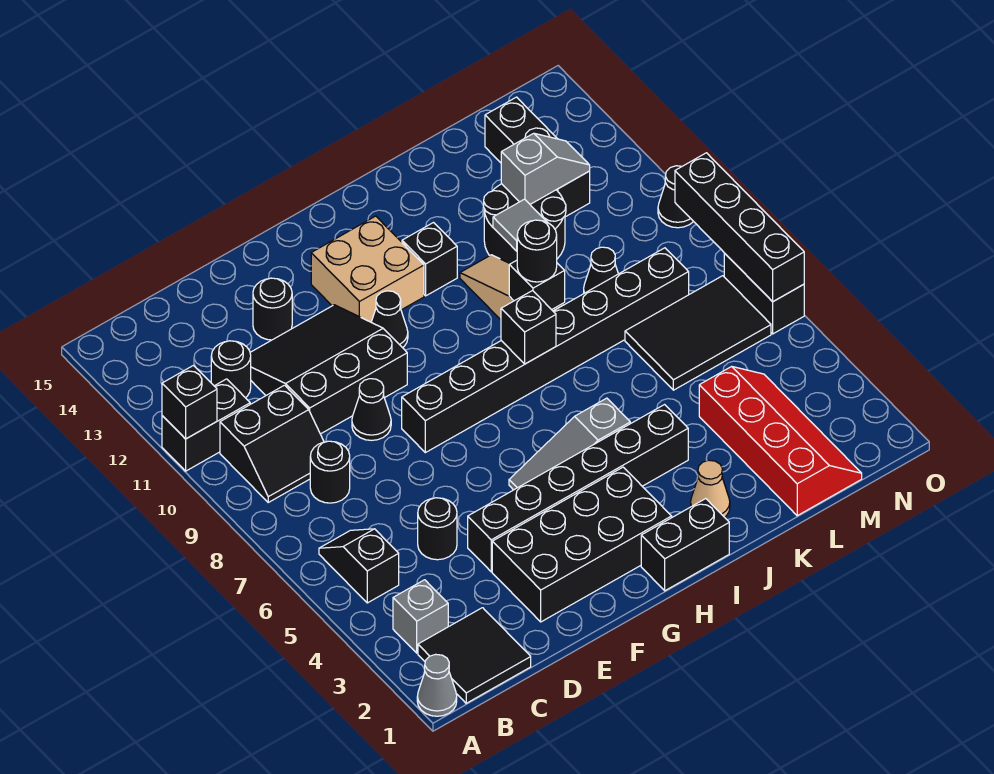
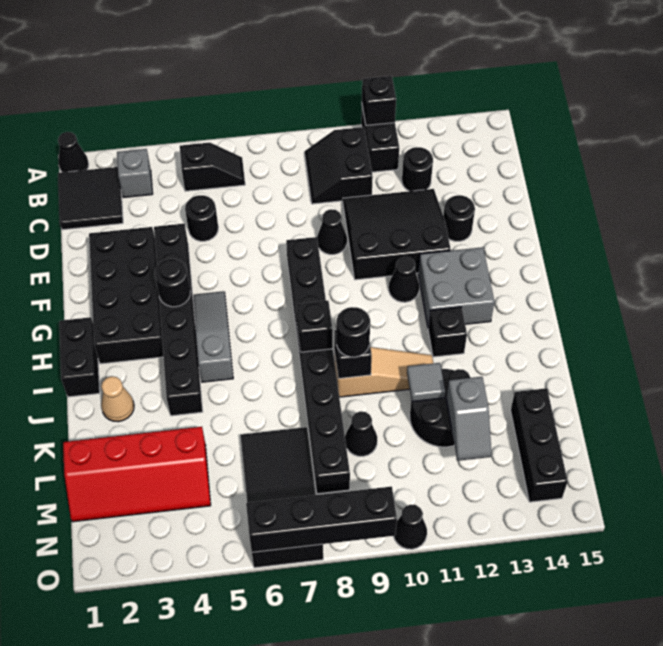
grey 1x1 cone [417,654,457,716] -> black 1x1 cone [58,132,89,172]
black 1x1 round brick [310,441,350,503] -> black 1x1 round brick moved to [155,259,191,307]
black 3x3 slope [250,305,407,434] -> black 3x3 slope turned to [343,189,451,280]
tan 2x2 brick [311,216,424,322] -> grey 2x2 brick [418,247,494,326]
black 1x3 brick [485,97,590,217] -> black 1x3 brick turned to [511,388,568,502]

